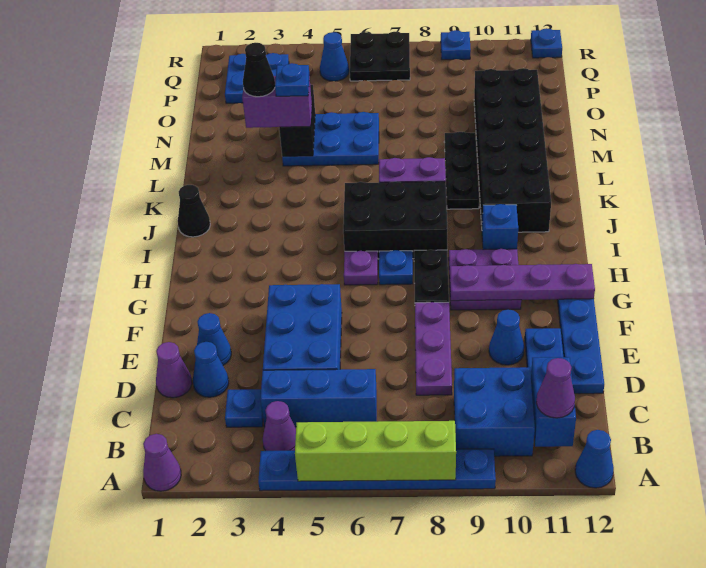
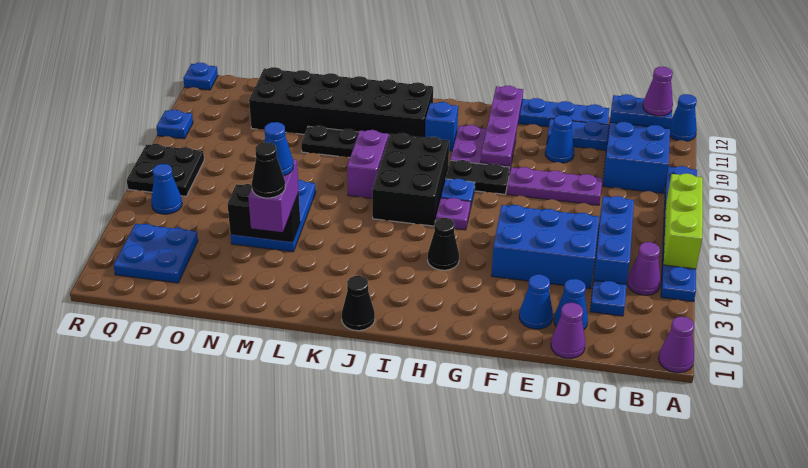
lime 1x4 brick [295,421,456,481] -> lime 1x3 brick [664,174,703,269]
none -> black 1x1 cone [428,218,459,270]
blue 1x1 plate [275,63,310,96] -> blue 1x1 cone [264,122,294,176]

